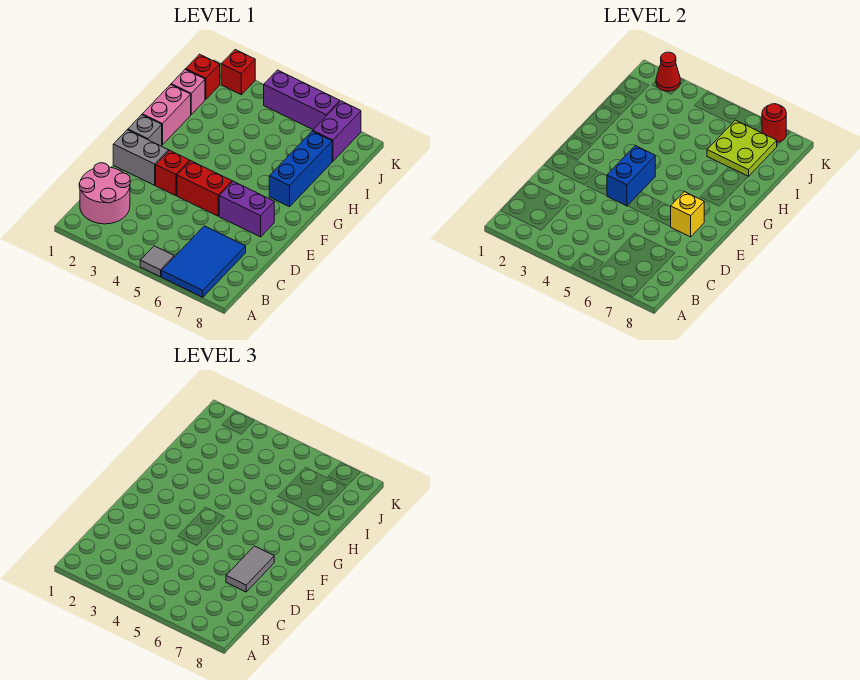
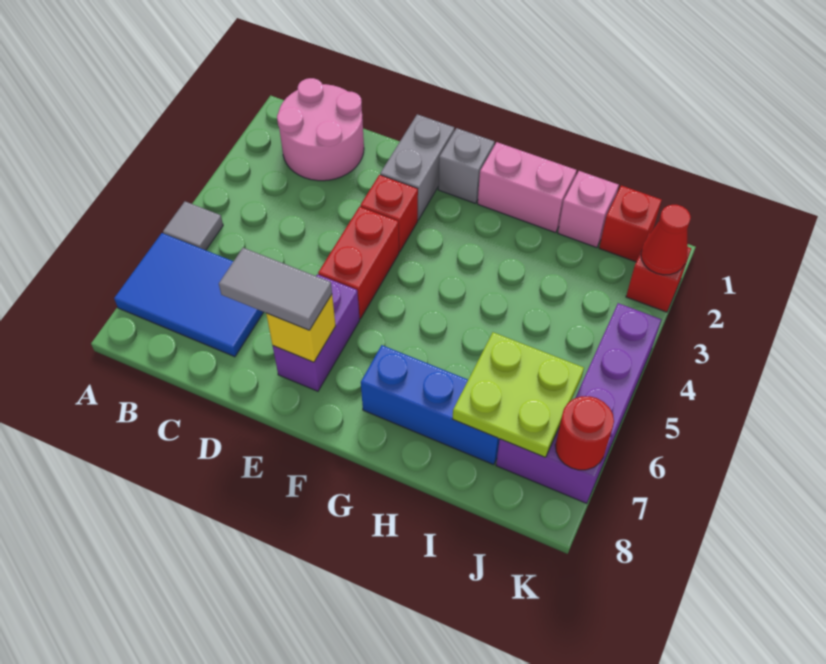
blue 1x2 brick [607,146,655,206] -> none

